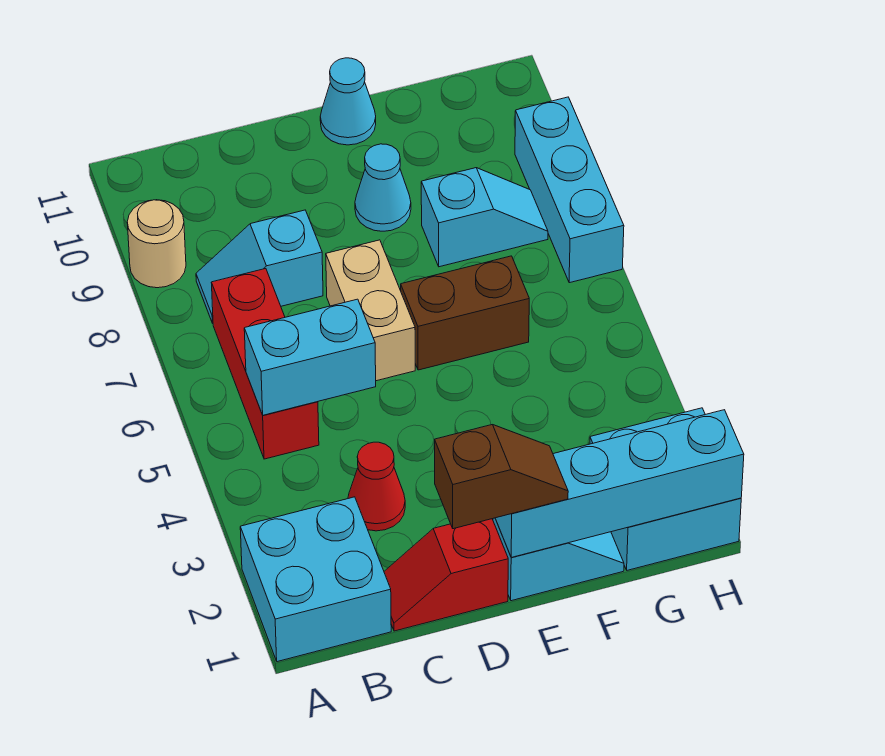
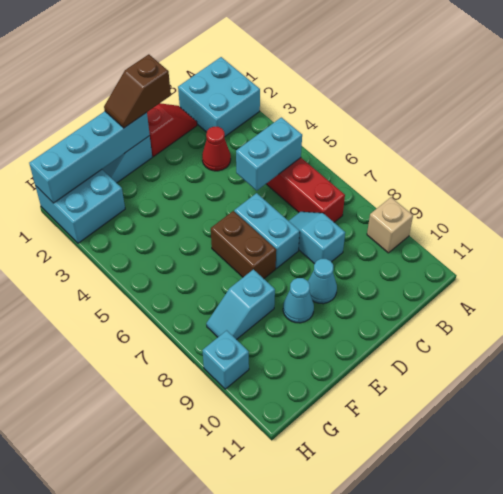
tan 1x1 round brick [127,200,186,288] -> tan 1x1 brick [367,197,413,253]
cyan 1x2 slope [196,210,323,323] -> cyan 1x2 slope turned to [289,212,345,264]
tan 1x2 brick [326,240,415,381] -> cyan 1x2 brick [234,193,300,268]
brown 1x2 brick [401,256,529,370] -> brown 1x2 brick turned to [211,211,276,279]
cyan 1x1 cone [320,58,376,145] -> cyan 1x1 cone moved to [308,259,337,304]
cyan 1x3 brick [515,97,624,283] -> cyan 1x1 brick [202,330,249,389]

